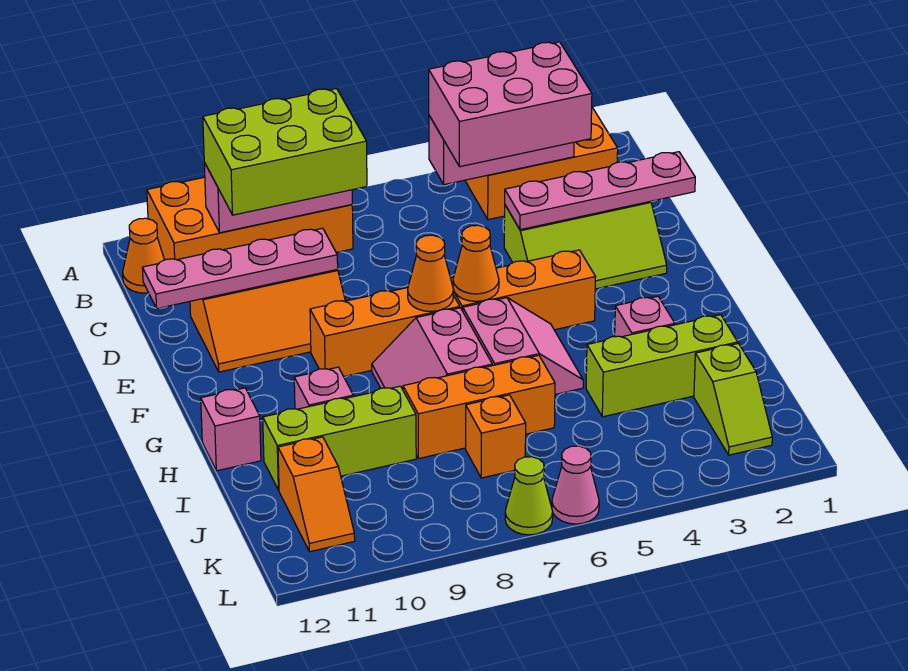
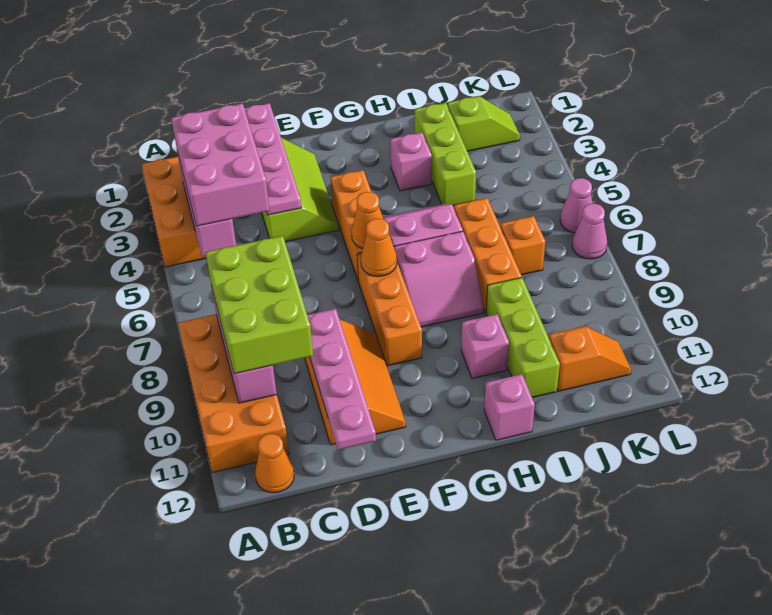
lime 1x1 cone [505,457,553,535] -> pink 1x1 cone [572,204,607,259]

